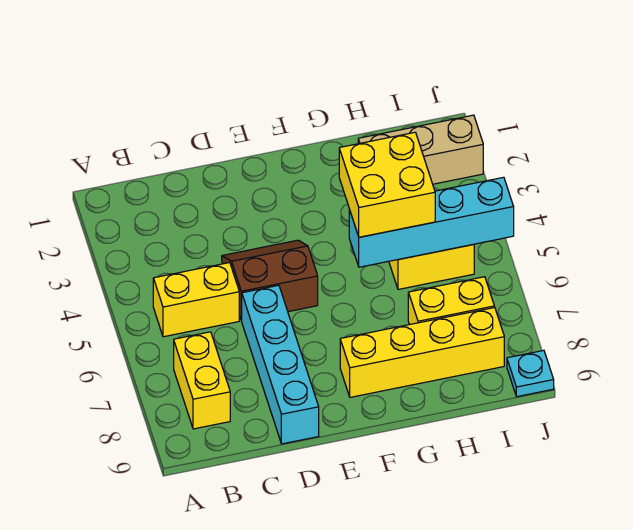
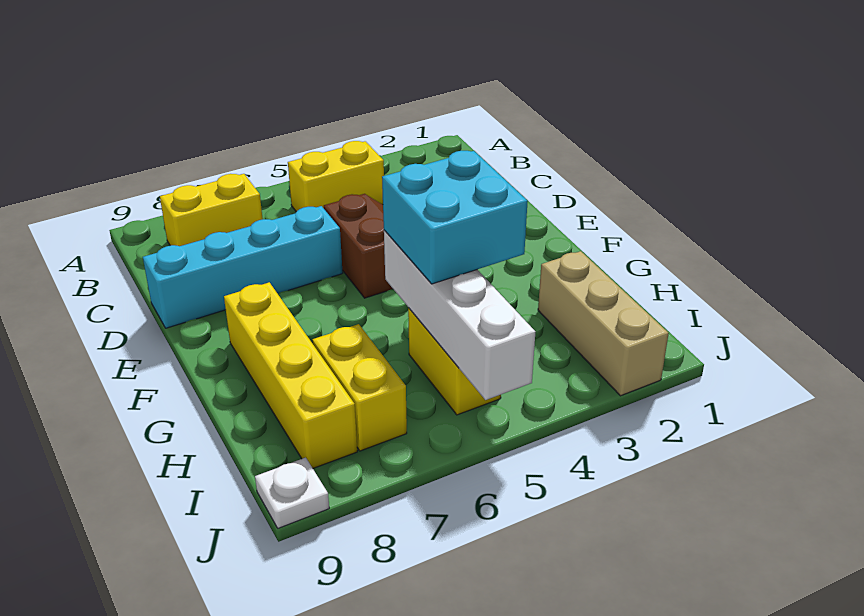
yellow 1x2 brick [153,263,239,337] -> yellow 1x2 brick turned to [288,141,384,212]
yellow 2x2 brick [339,132,435,237] -> cyan 2x2 brick [382,151,528,284]
cyan 1x4 brick [349,177,514,267] -> white 1x4 brick [384,230,536,400]
cyan 1x1 plate [507,350,554,397] -> white 1x1 plate [255,458,329,528]

